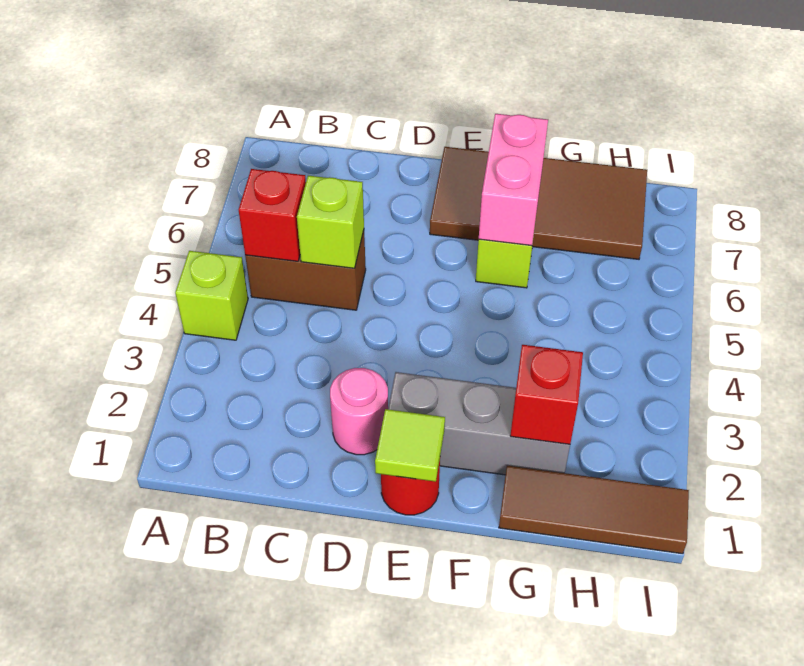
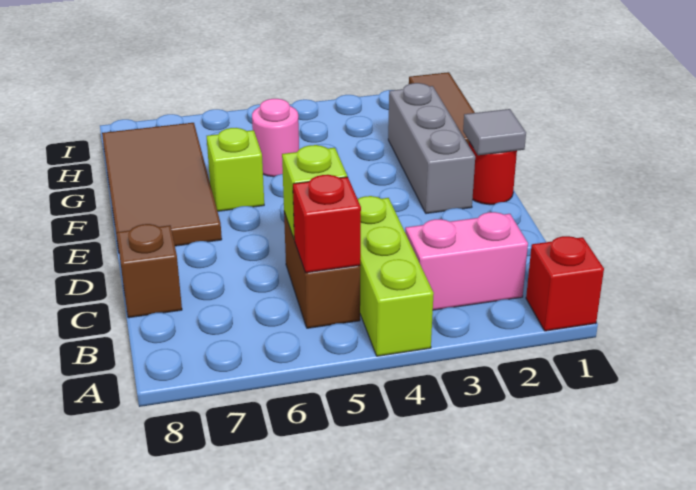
lime 1x1 brick [175,251,248,340] -> lime 1x3 brick [358,196,434,356]
none -> brown 1x1 brick [117,224,182,318]
pink 1x1 round brick [330,368,388,455] -> pink 1x1 round brick moved to [252,99,299,177]
lime 1x1 tile [375,409,445,482] -> grey 1x1 tile [463,109,526,155]
pink 1x2 brick [479,114,548,246] -> pink 1x2 brick moved to [405,212,528,310]
red 1x1 brick [510,345,583,444] -> red 1x1 brick moved to [526,236,604,331]

